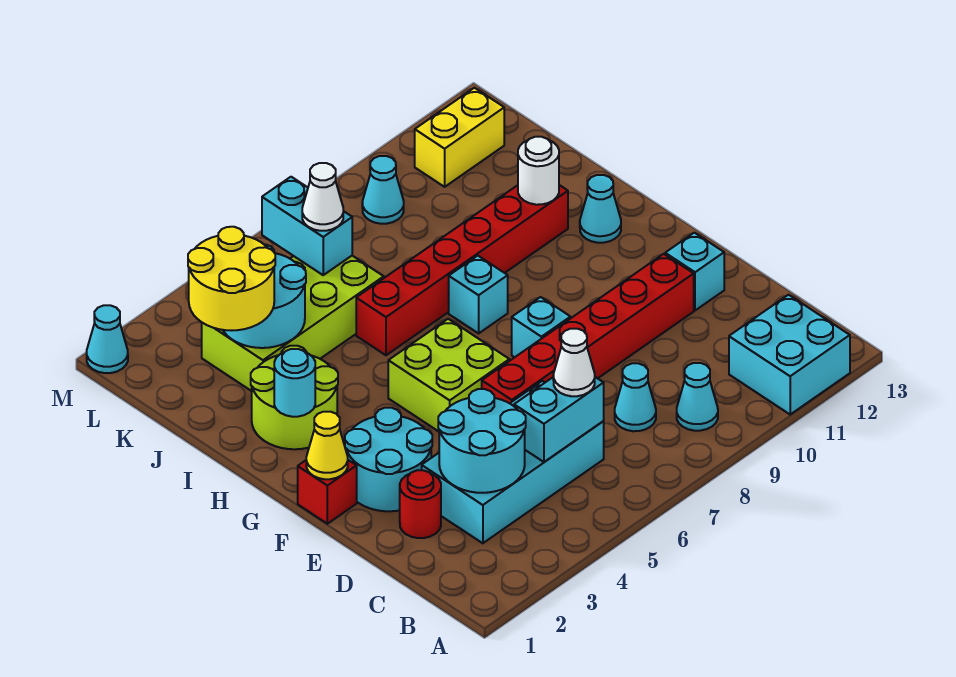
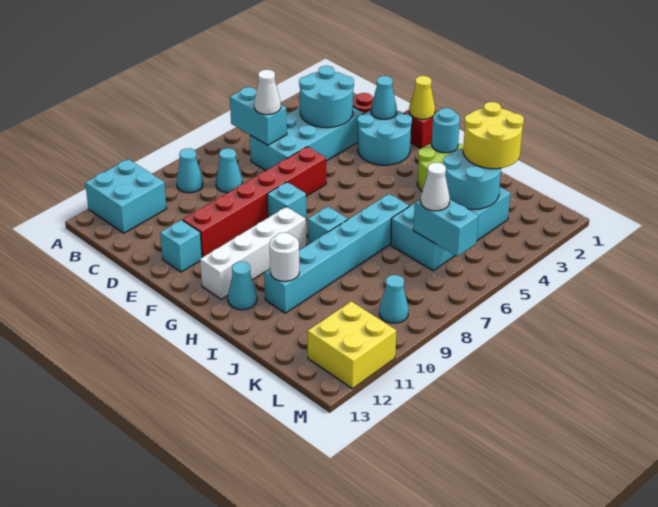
cyan 1x2 brick [514,377,604,462] -> cyan 1x2 brick turned to [230,87,287,145]
lime 2x2 brick [388,319,509,431] -> none
none -> white 1x4 brick [200,207,306,299]
red 1x6 brick [356,185,568,355] -> cyan 1x6 brick [264,194,409,313]
lime 2x4 brick [202,256,384,391] -> cyan 2x4 brick [391,187,510,271]
yellow 1x2 brick [415,88,504,187] -> yellow 2x2 brick [308,301,396,389]
cyan 1x1 cone [87,305,128,373] -> cyan 1x1 cone moved to [371,76,397,119]

